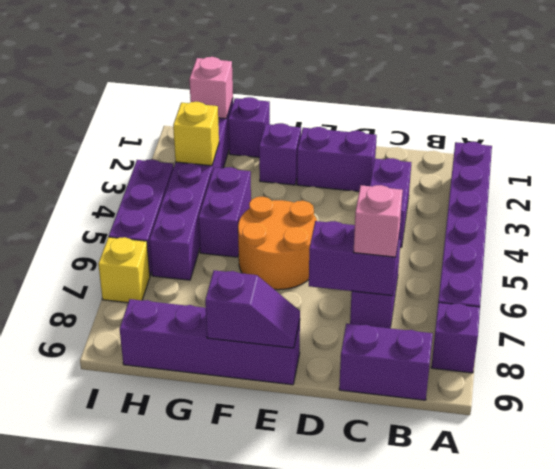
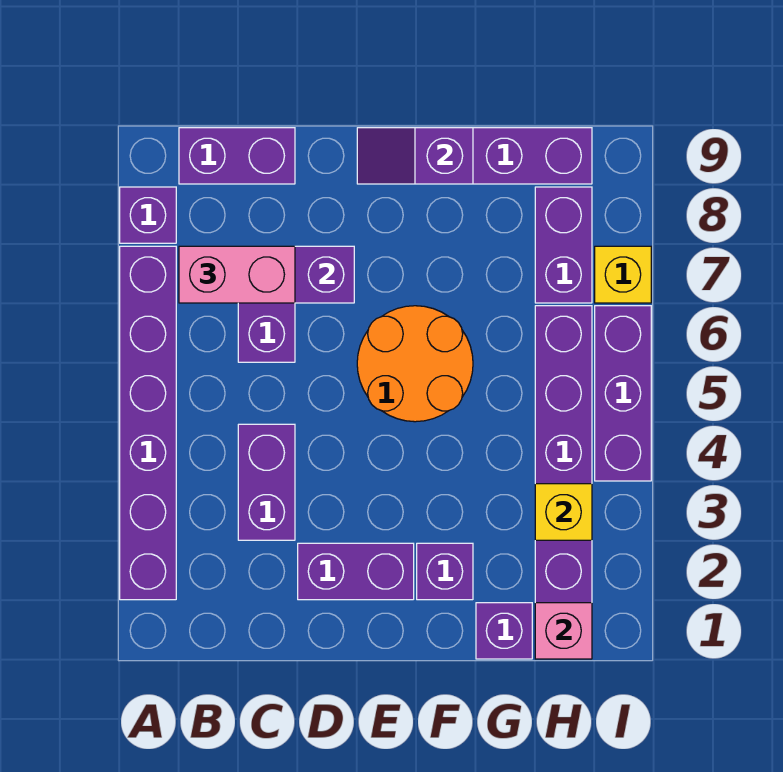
pink 1x1 brick [354,185,403,257] -> pink 1x2 brick [179,246,295,303]
purple 1x2 brick [198,167,251,257] -> purple 1x2 brick moved to [535,187,592,303]

